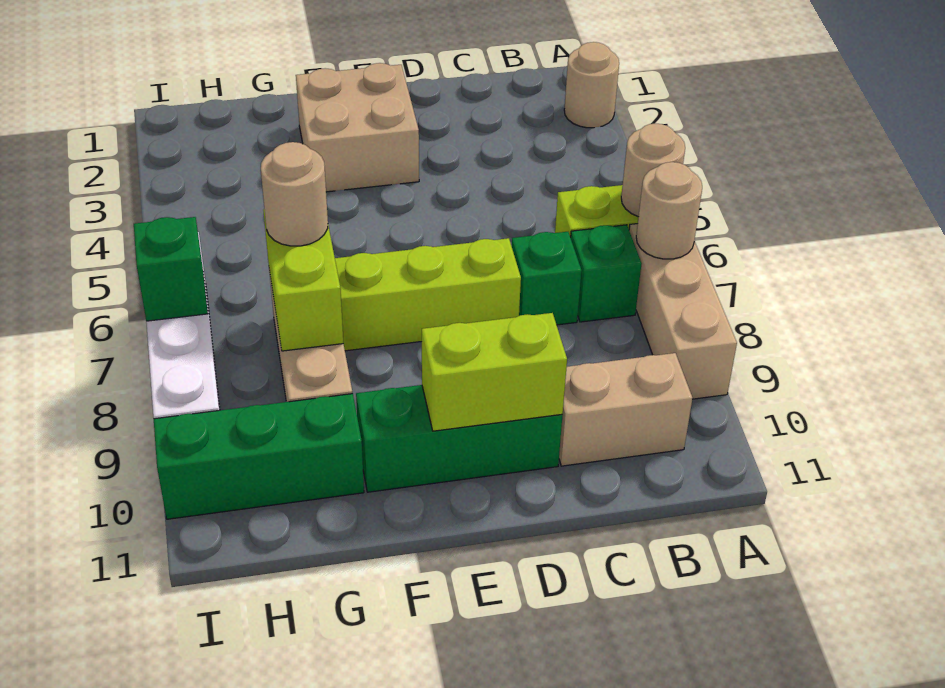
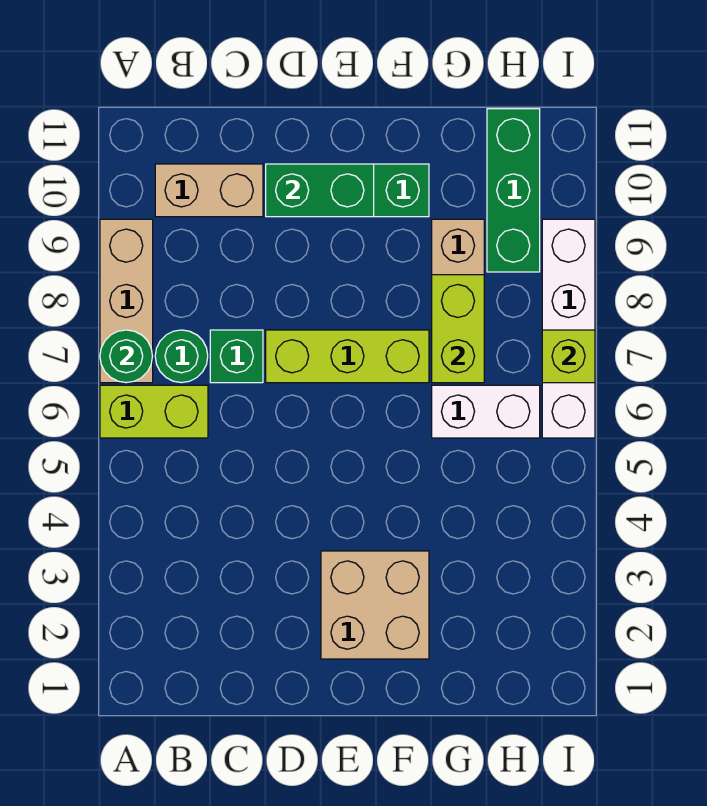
tan 1x1 round brick [564,42,619,128] -> none
tan 1x1 round brick [621,124,685,217] -> none
tan 1x1 round brick [636,162,702,259] -> green 1x1 round brick [100,330,153,383]
green 1x1 brick [571,225,642,322] -> green 1x1 round brick [155,330,208,383]
lime 1x2 brick [422,313,567,431] -> green 1x2 brick [266,164,374,217]
none -> white 1x2 brick [432,385,540,438]
tan 1x1 round brick [261,142,328,246] -> none
green 1x3 brick [154,394,364,519] -> green 1x3 brick turned to [487,109,540,272]
green 1x1 brick [134,217,208,321] -> lime 1x1 brick [542,330,595,383]

